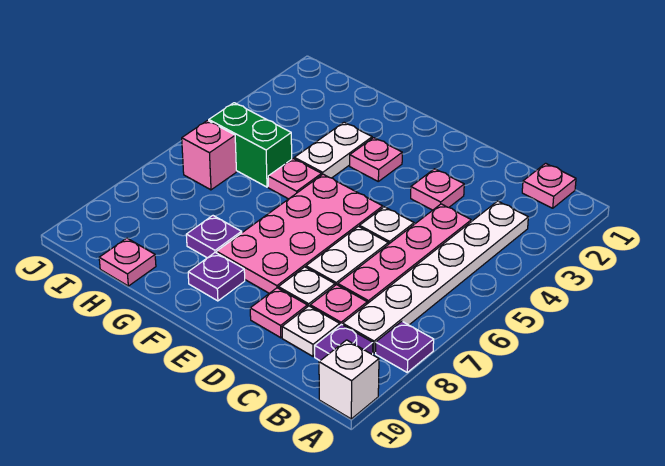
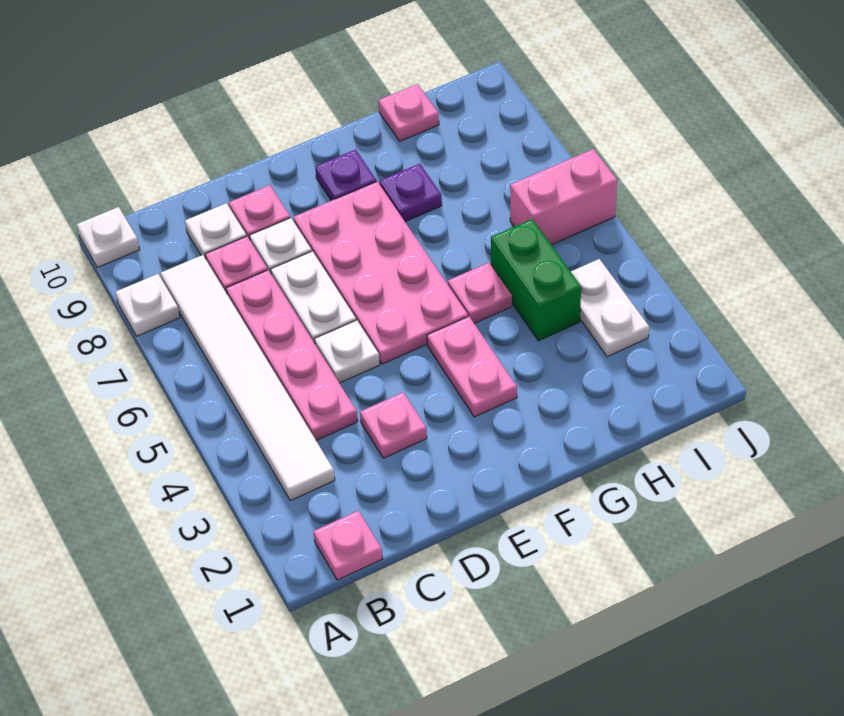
purple 1x1 plate [376,321,434,372] -> white 1x1 plate [115,274,180,336]
white 1x1 brick [319,340,379,419] -> white 1x1 plate [77,207,140,267]
white 1x6 plate [343,201,528,353] -> white 1x6 tile [161,255,335,501]
purple 1x1 plate [315,324,373,361] -> none
pink 1x1 plate [350,138,402,181] -> pink 1x2 plate [427,317,517,417]
white 1x2 plate [294,122,372,178] -> white 1x2 plate moved to [571,259,649,357]
green 1x2 brick [209,103,292,187] -> green 1x2 brick turned to [491,219,581,341]
pink 1x1 brick [182,121,236,190] -> pink 1x2 brick [510,149,617,245]

